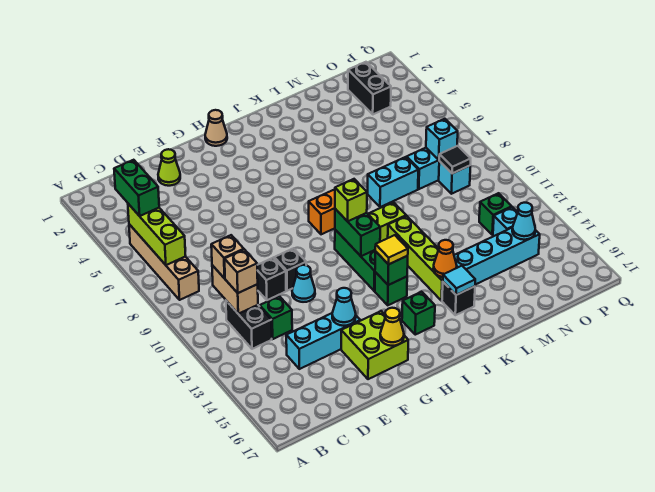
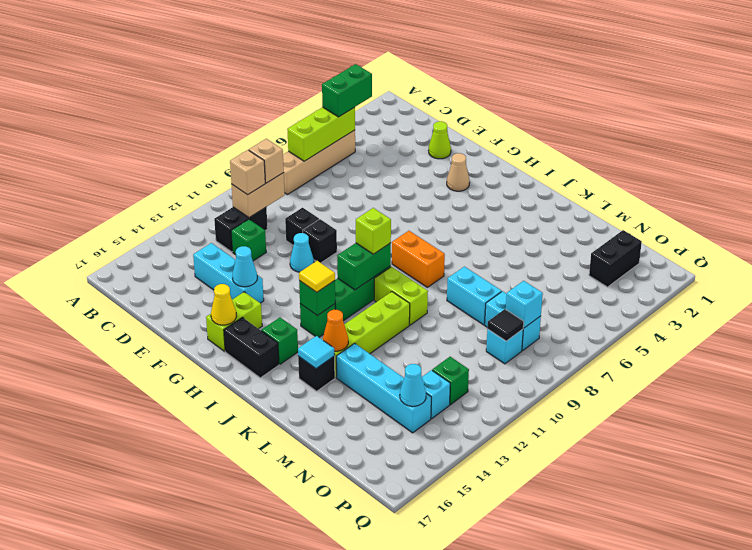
lime 2x2 brick [341,311,408,379] -> lime 1x2 brick [206,292,262,351]
tan 1x1 cone [205,110,227,146] -> tan 1x1 cone moved to [447,153,470,191]
none -> black 1x2 brick [224,317,279,378]

